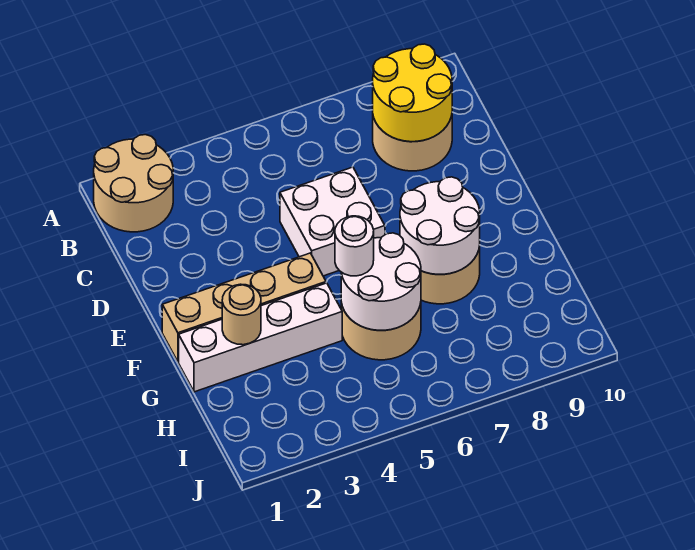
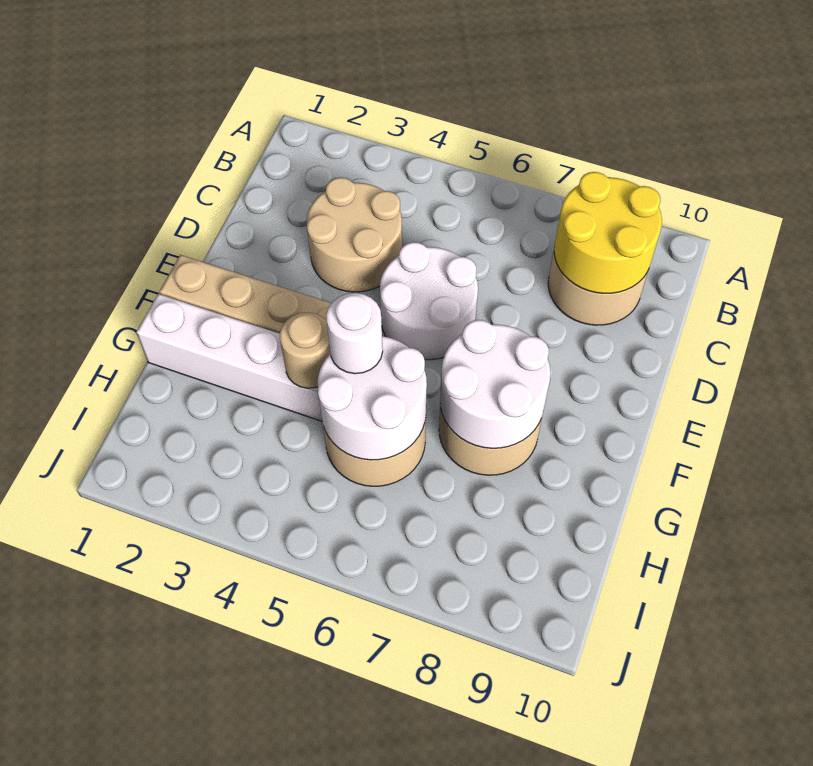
tan 2x2 round brick [94,135,173,232] -> tan 2x2 round brick moved to [307,177,402,292]
white 2x2 brick [280,167,385,276] -> white 2x2 round brick [380,242,478,360]
tan 1x1 round brick [222,284,261,345] -> tan 1x1 round brick moved to [280,312,330,388]

